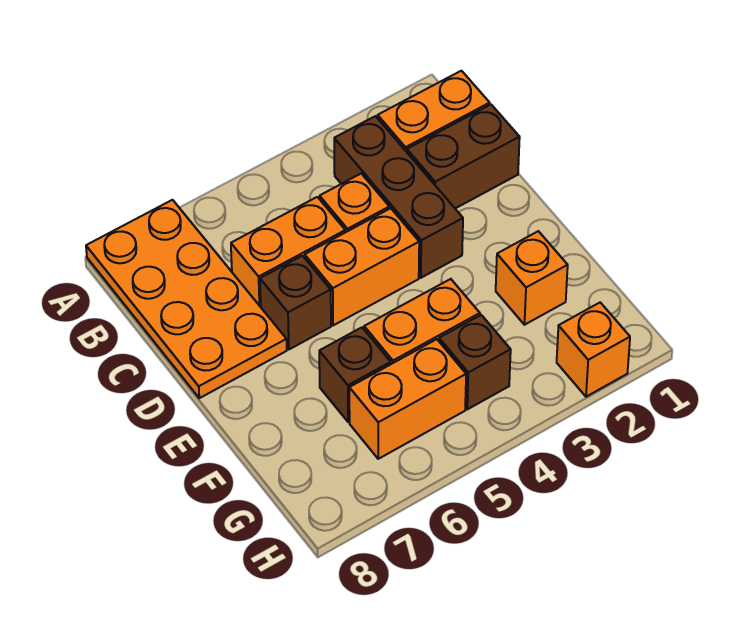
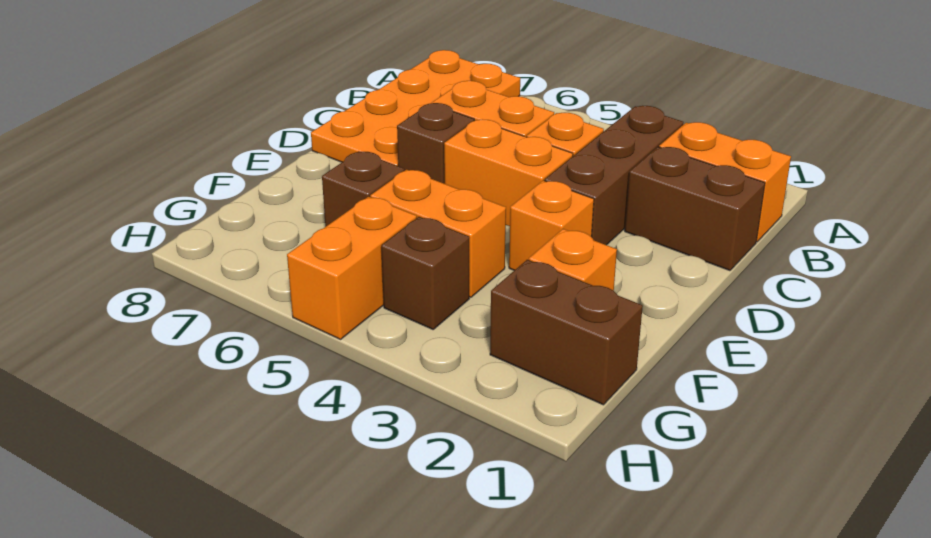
none -> brown 1x2 brick [490,260,643,405]
orange 1x2 brick [349,339,466,459] -> orange 1x2 brick turned to [287,197,417,339]
orange 1x1 brick [557,303,630,397] -> orange 1x1 brick moved to [509,180,594,270]

